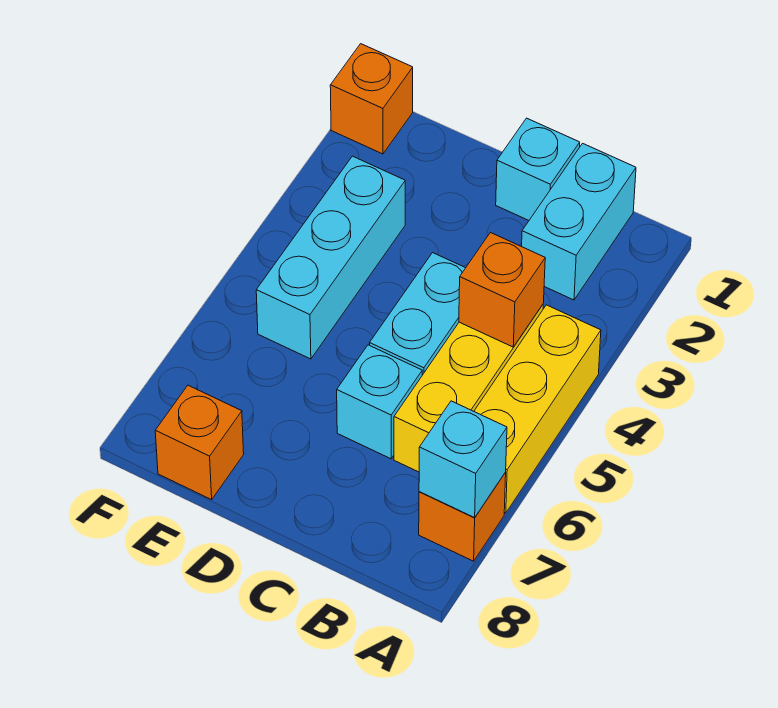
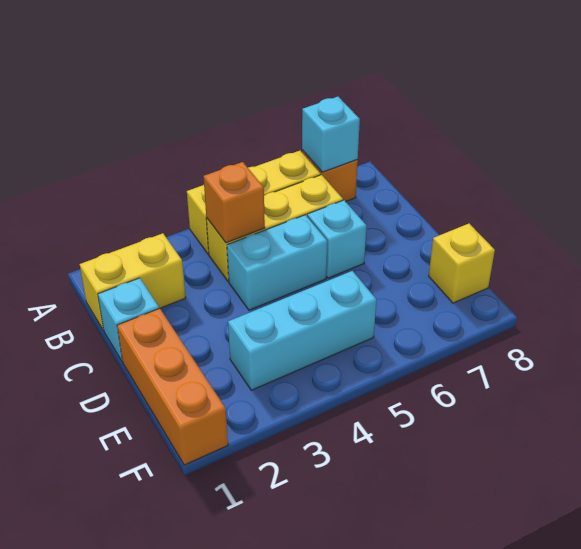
cyan 1x2 brick [522,143,636,300] -> yellow 1x2 brick [80,233,186,331]
orange 1x1 brick [155,385,244,500] -> yellow 1x1 brick [429,224,495,303]
orange 1x1 brick [330,44,413,154] -> orange 1x3 brick [117,308,228,465]

